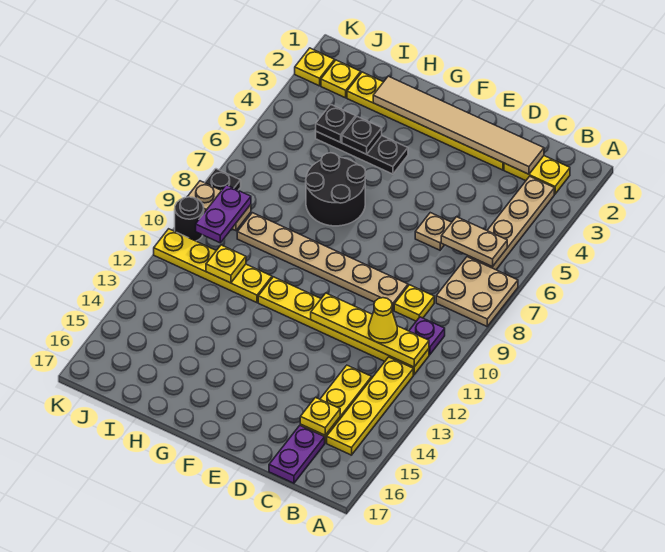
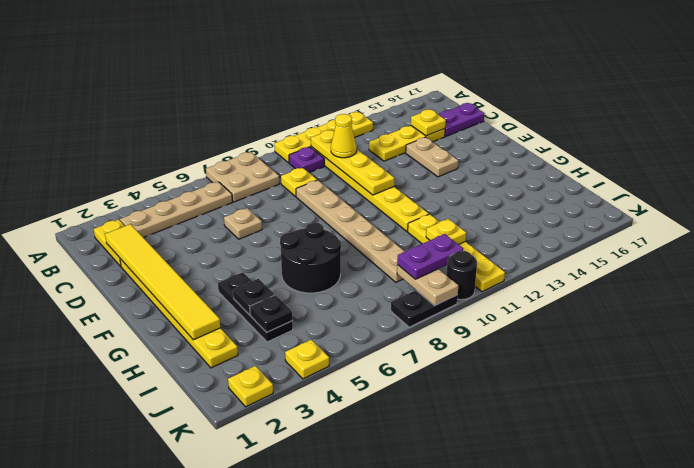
tan 1x2 plate [441,217,507,267] -> tan 1x2 plate moved to [406,137,458,177]
yellow 1x4 plate [327,357,413,455] -> yellow 1x4 plate moved to [274,112,373,163]
tan 1x6 tile [373,76,544,174] -> yellow 1x6 tile [105,224,220,340]
yellow 1x1 plate [321,60,361,98] -> yellow 1x1 plate moved to [285,340,329,379]

